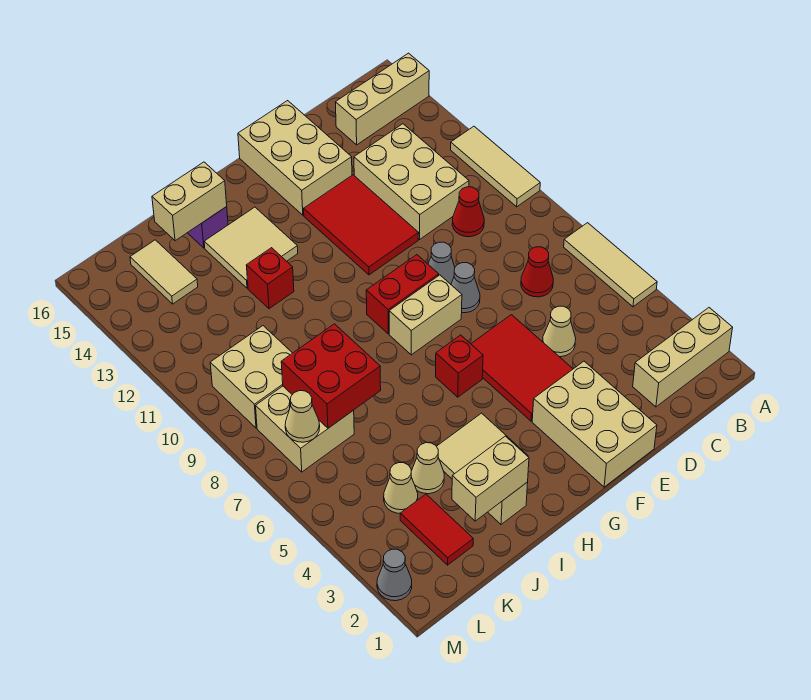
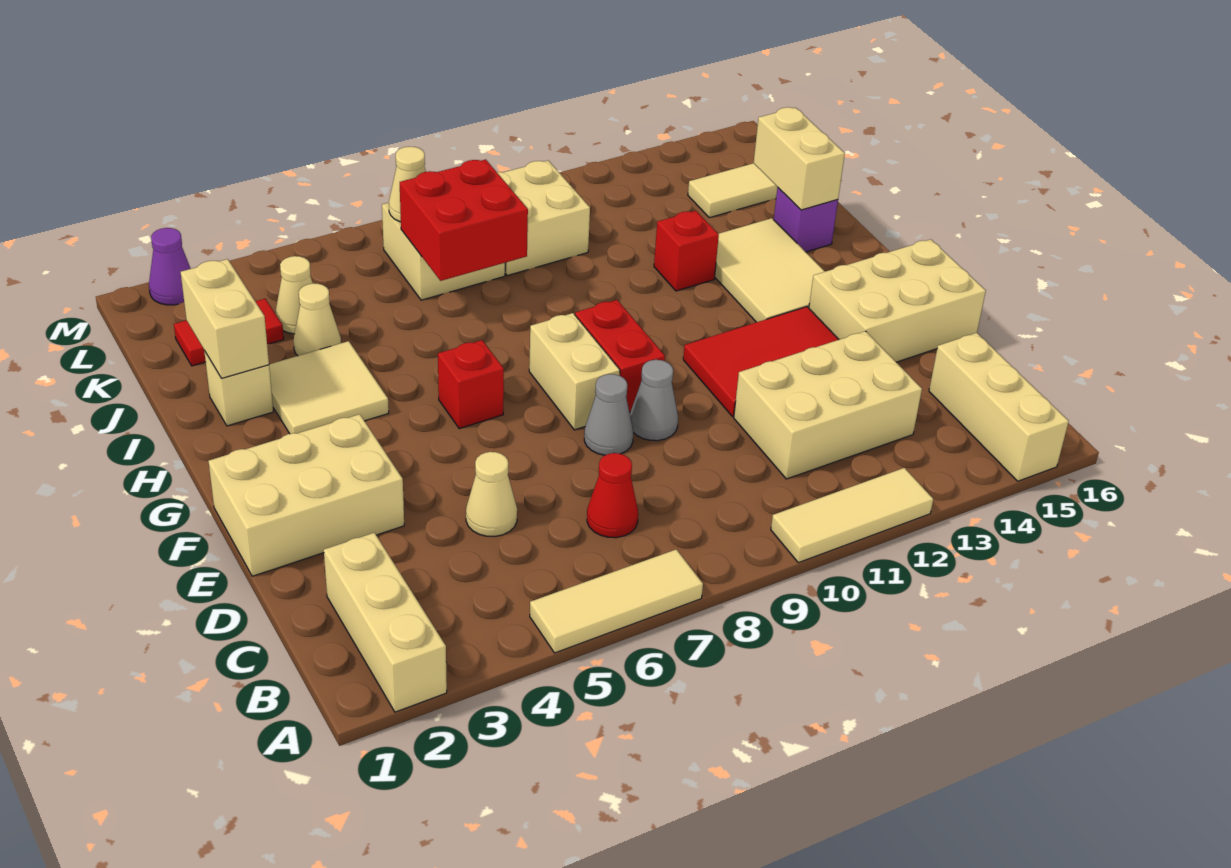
red 1x1 cone [452,187,484,237] -> none
red 2x3 tile [471,315,573,421] -> none
tan 2x2 tile [204,207,298,288] -> tan 2x3 tile [715,218,825,322]
grey 1x1 cone [377,549,412,601] -> purple 1x1 cone [149,228,191,305]

